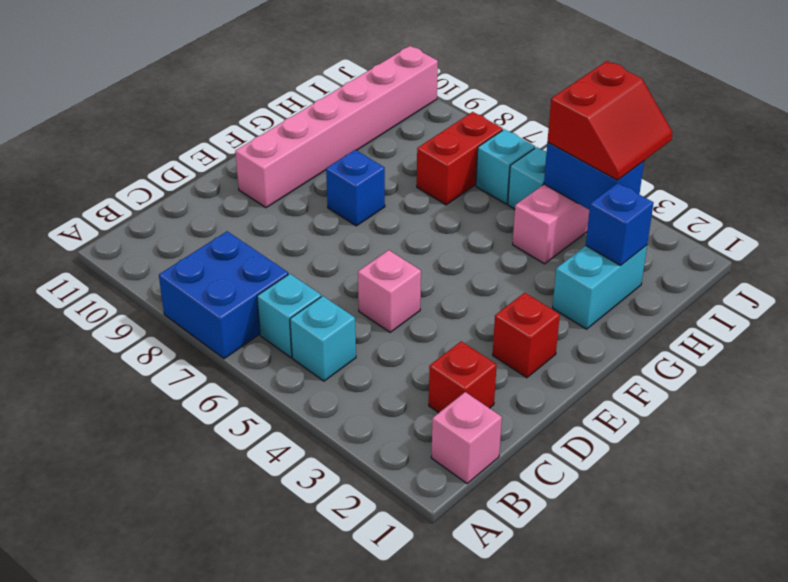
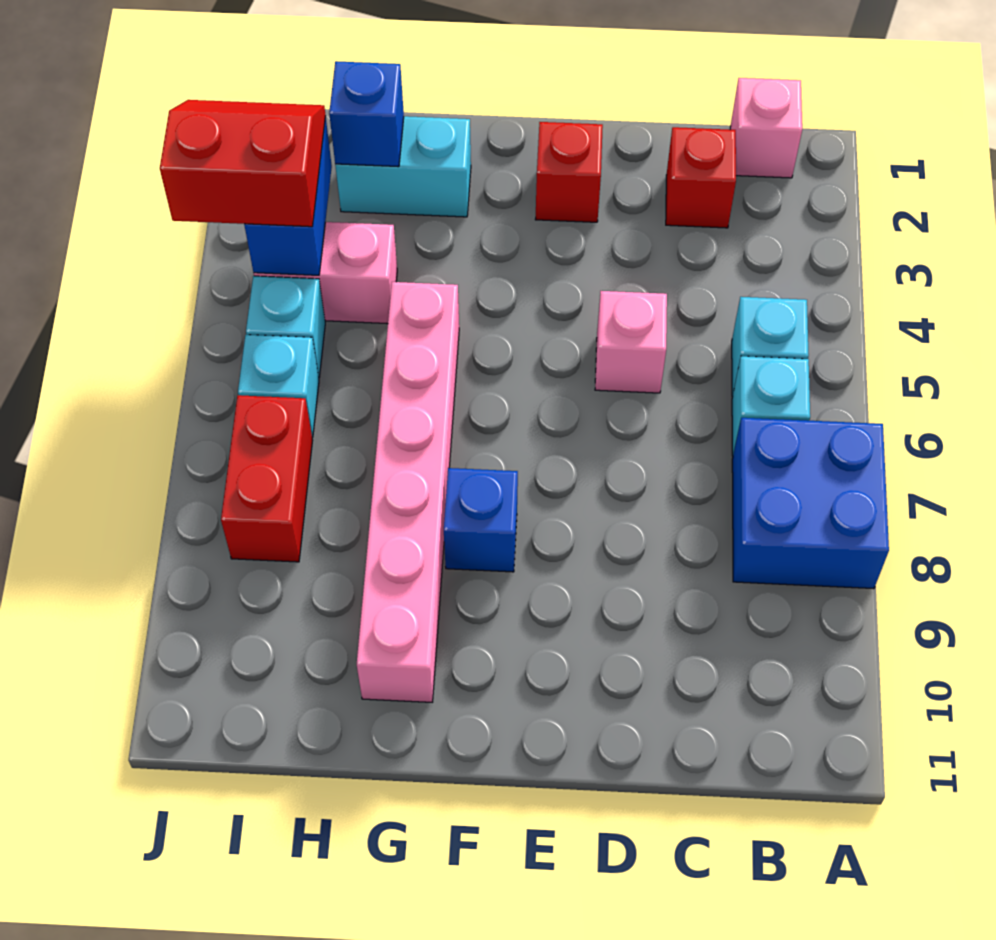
pink 1x6 brick [235,46,438,208] -> pink 1x6 brick turned to [357,282,459,702]
red 1x2 brick [417,112,503,205] -> red 1x2 brick turned to [221,395,313,562]

